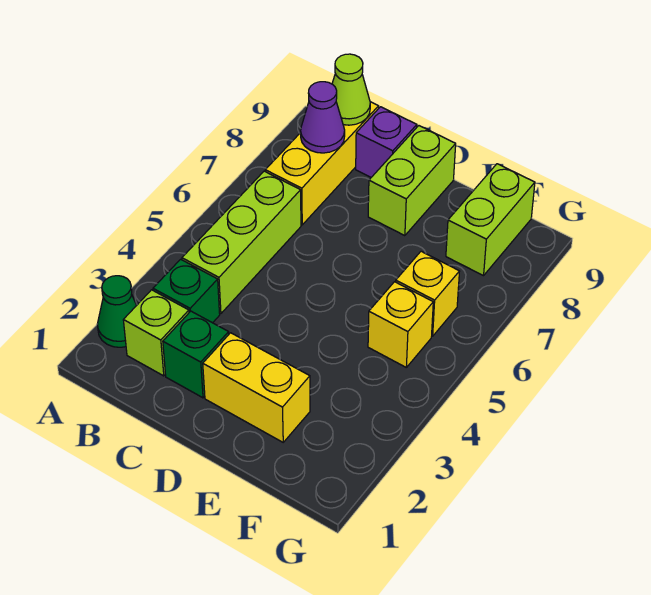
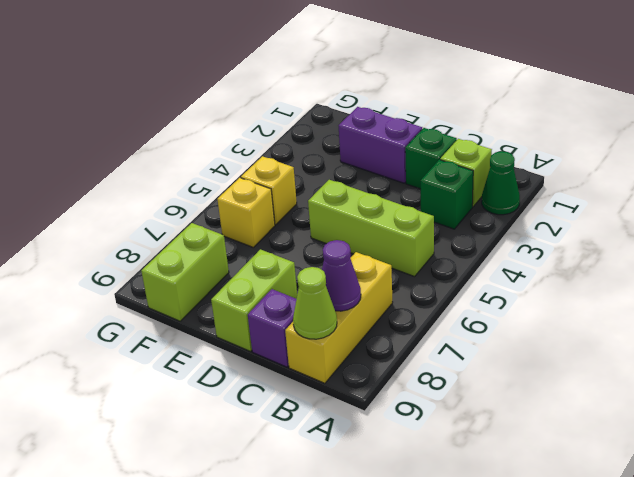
lime 1x3 brick [182,171,301,314] -> lime 1x3 brick turned to [308,180,434,277]
yellow 1x2 brick [203,333,310,442] -> purple 1x2 brick [338,107,422,183]

